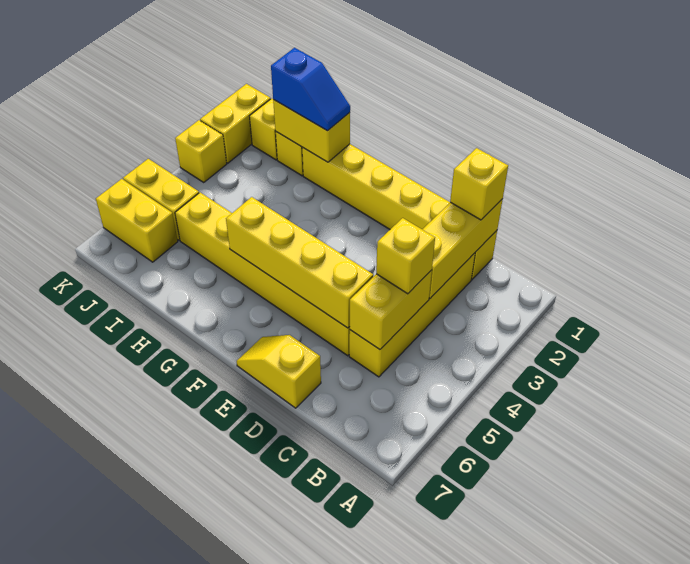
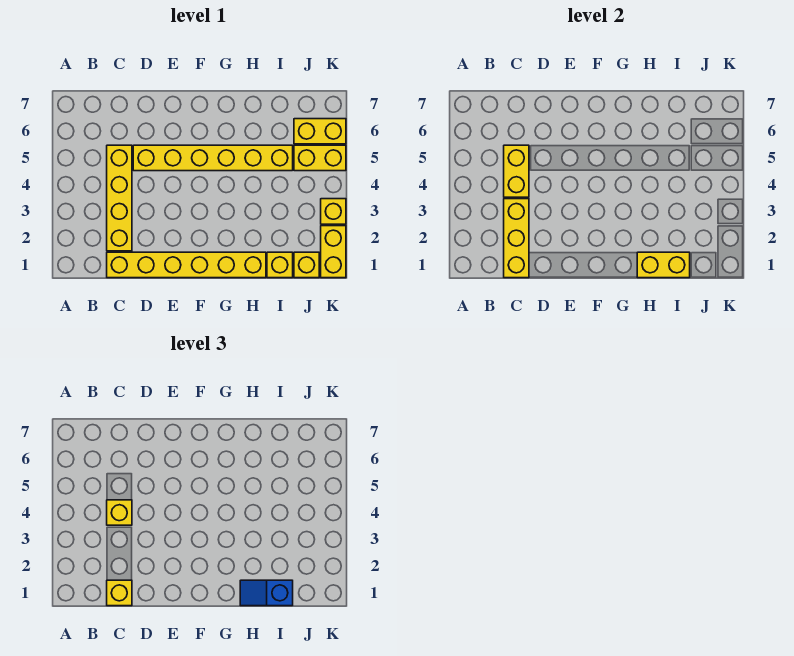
yellow 1x4 brick [226,197,373,328] -> none
yellow 1x2 slope [237,335,321,408] -> none

